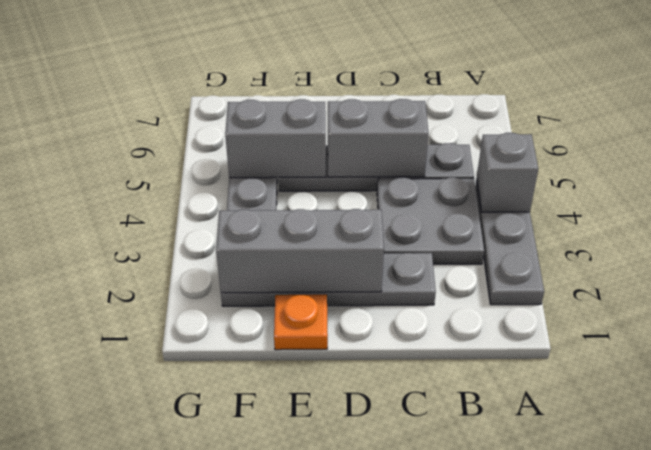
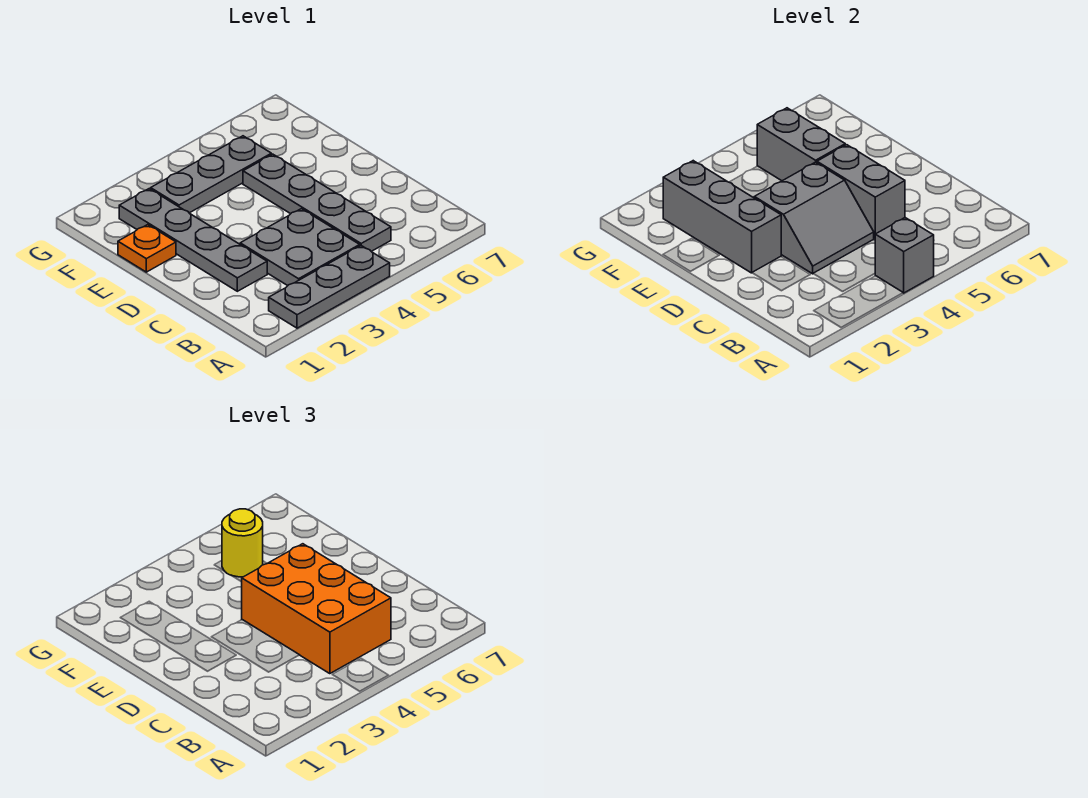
none -> orange 2x3 brick [242,544,391,674]
none -> grey 2x2 slope [754,162,874,274]
none -> yellow 1x1 round brick [222,509,263,577]

